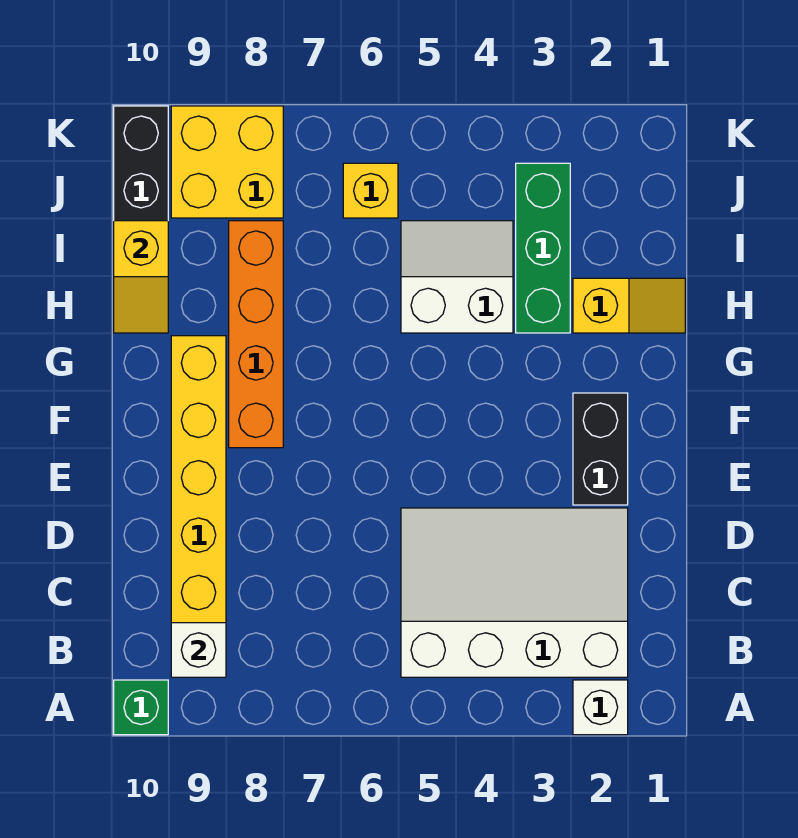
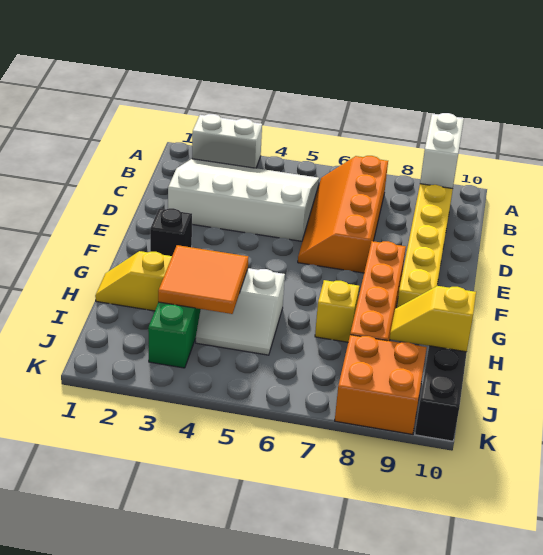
white 1x1 brick [573,680,628,735] -> white 1x2 brick [192,114,262,168]
green 1x1 brick [114,680,168,735] -> none
white 3x4 slope [401,508,628,677] -> white 3x4 slope turned to [168,159,319,241]
none -> orange 2x4 slope [298,156,388,273]
white 1x1 brick [171,623,226,677] -> white 1x2 brick [420,113,464,189]
black 1x2 brick [573,393,628,505] -> black 1x1 brick [150,208,192,256]
none -> orange 2x2 tile [158,245,248,314]
yellow 1x2 slope [114,221,168,333] -> yellow 1x2 slope turned to [390,286,476,352]
yellow 1x1 brick [343,163,398,218] -> yellow 1x1 brick moved to [315,280,359,342]
yellow 2x2 brick [171,106,283,218] -> orange 2x2 brick [335,335,427,434]

